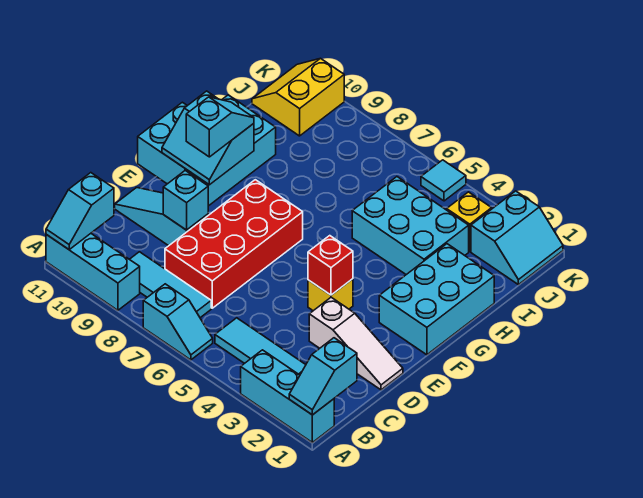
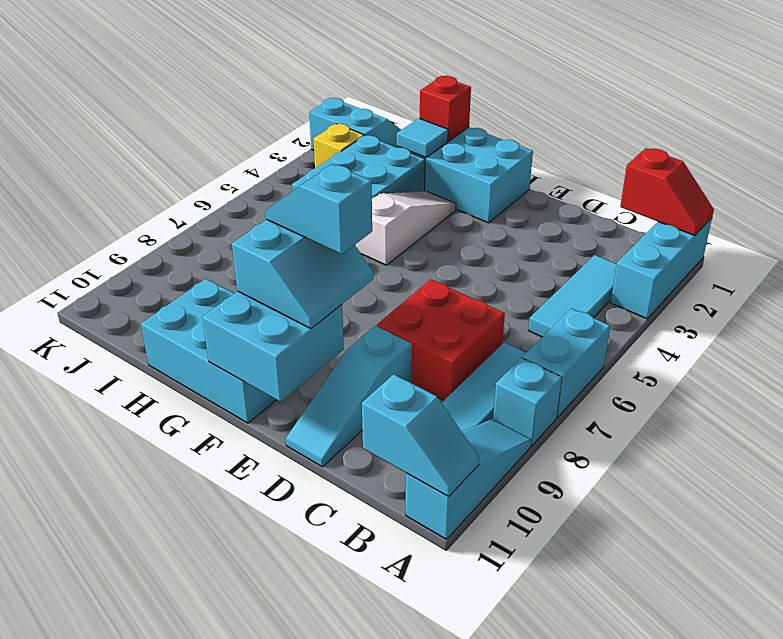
cyan 1x2 slope [289,338,357,415] -> red 1x2 slope [620,148,714,236]
cyan 1x2 slope [143,284,213,360] -> cyan 1x2 brick [523,308,610,417]
cyan 1x3 brick [46,234,140,310] -> cyan 1x3 slope [406,419,532,539]
red 2x4 brick [165,180,303,308] -> red 2x2 brick [377,279,505,400]
white 1x3 slope [309,297,403,390] -> white 1x3 slope moved to [356,191,456,265]
cyan 1x1 brick [163,171,208,230] -> cyan 1x1 brick moved to [493,358,562,445]
yellow 1x1 brick [308,279,353,311] -> none
red 1x1 brick [308,236,353,295] -> red 1x1 brick moved to [420,76,471,141]
yellow 2x2 slope [252,58,344,136] -> none
cyan 1x1 tile [421,160,466,201] -> cyan 1x1 tile moved to [397,118,448,157]

